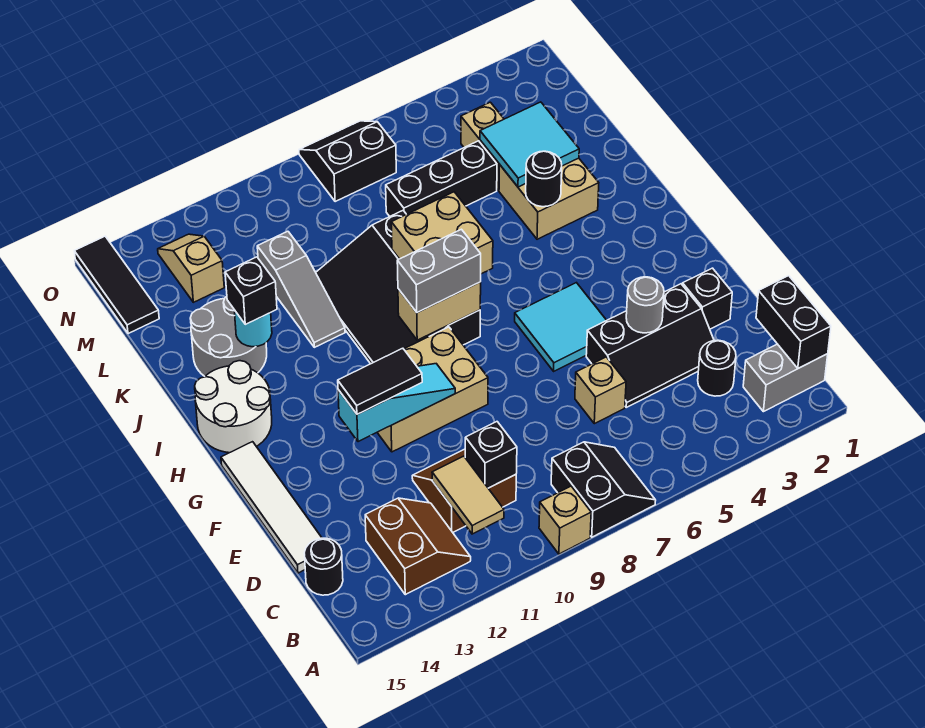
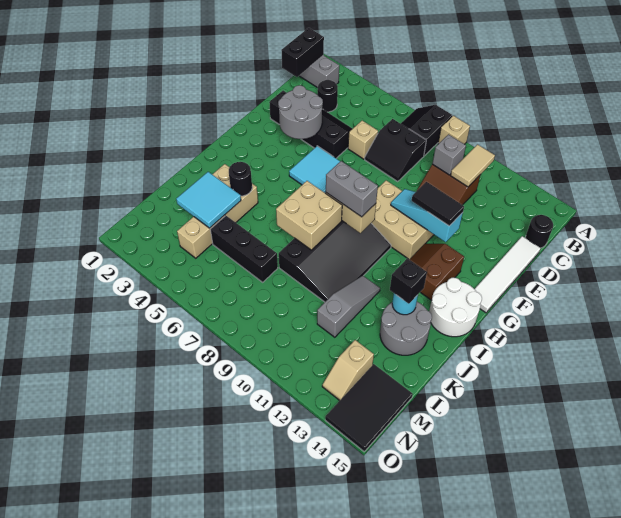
brown 2x2 slope [365,498,471,595] -> brown 2x2 slope moved to [409,244,464,300]
black 1x1 brick [465,422,517,488] -> grey 1x1 brick [432,134,466,175]
grey 1x1 round brick [626,277,664,333] -> grey 2x2 round brick [278,85,323,139]
black 1x3 tile [74,236,159,334] -> black 2x3 tile [325,364,413,451]
black 2x2 slope [299,121,396,202] -> black 2x2 slope moved to [365,119,426,182]

